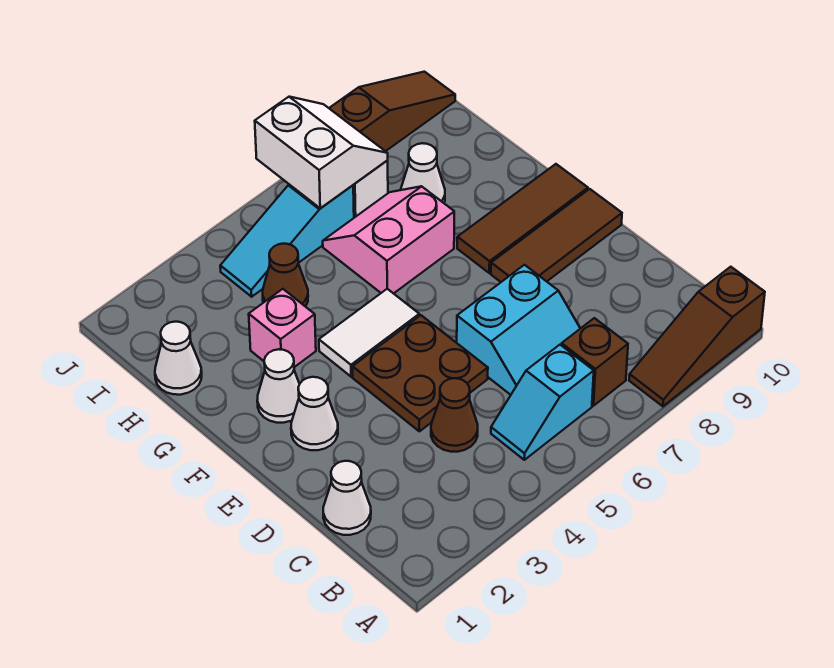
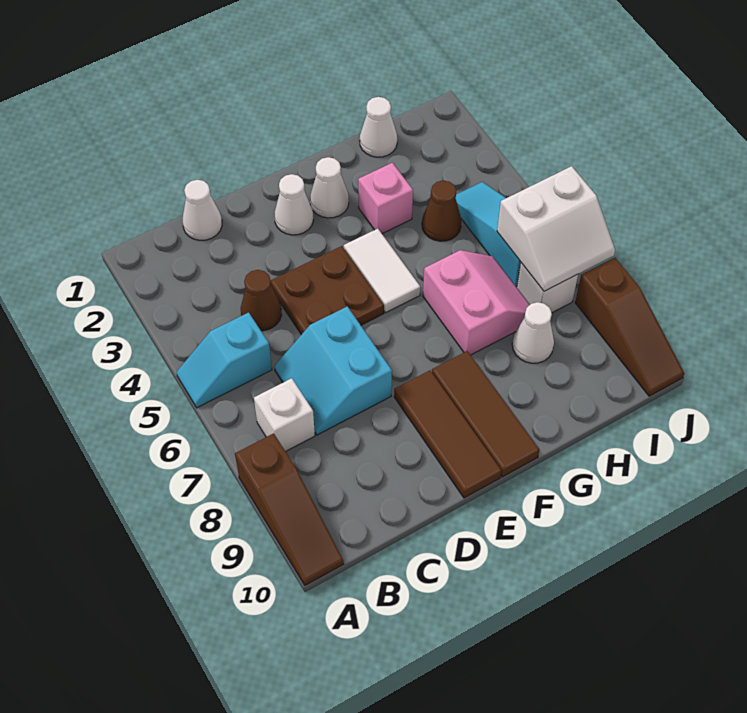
brown 1x3 slope [629,267,765,406] -> brown 1x3 slope turned to [235,433,344,585]
cyan 1x2 slope [491,345,594,460] -> cyan 1x2 slope turned to [177,312,272,408]
brown 1x1 brick [562,318,628,406] -> white 1x1 brick [254,378,315,451]

